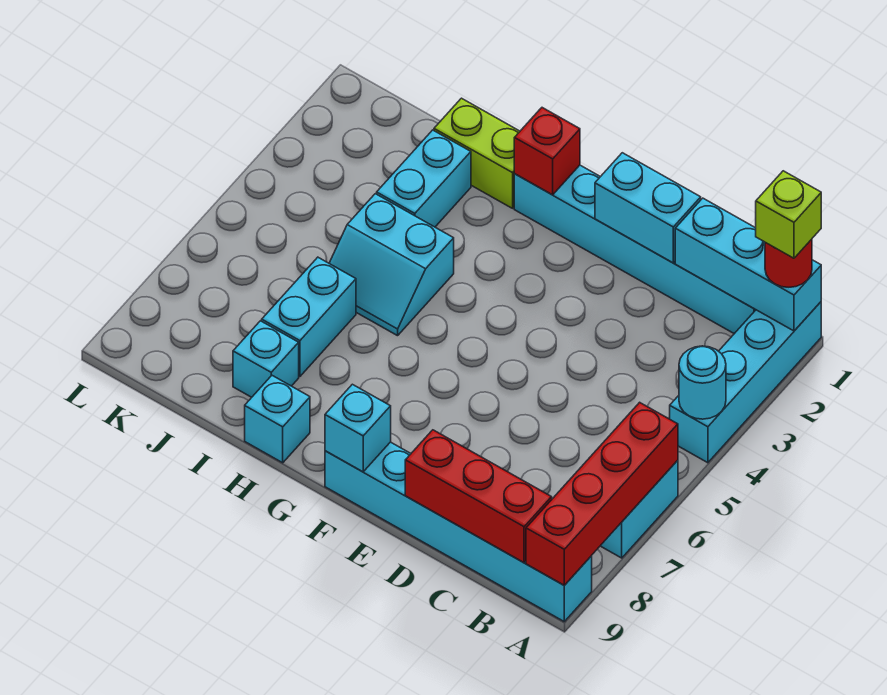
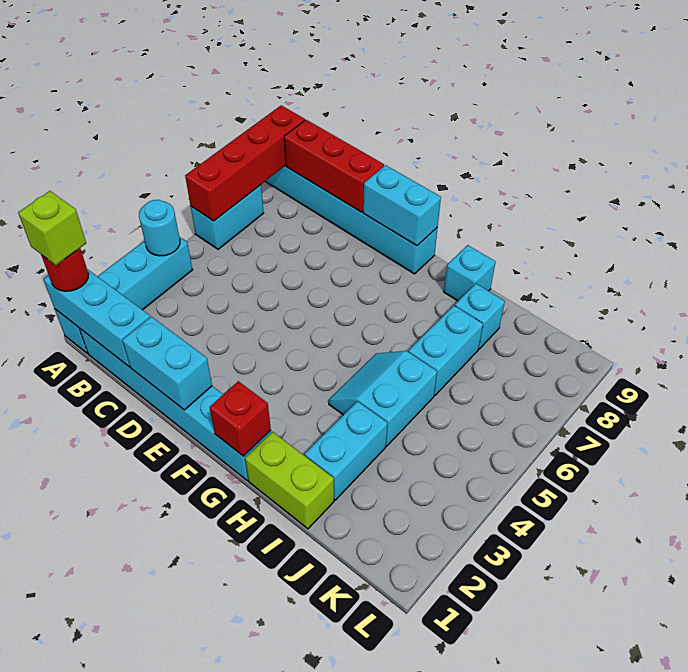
cyan 1x1 brick [325,384,391,472] -> cyan 1x2 brick [363,165,441,246]
cyan 2x2 slope [329,194,454,336] -> cyan 2x2 slope turned to [329,351,437,446]

